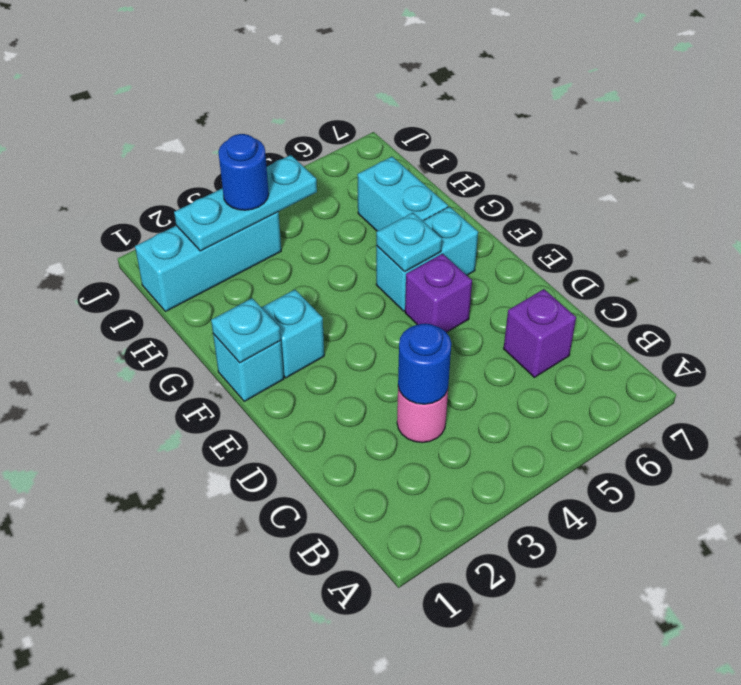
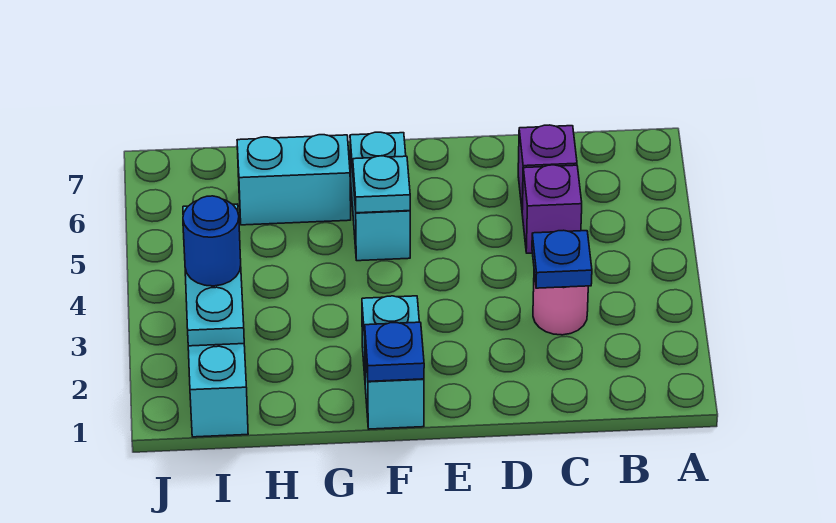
blue 1x1 round brick [398,323,451,404] -> blue 1x1 plate [532,230,592,288]
purple 1x1 brick [405,254,472,333] -> purple 1x1 brick moved to [522,165,582,253]
cyan 1x1 plate [211,298,281,363] -> blue 1x1 plate [365,322,424,381]

